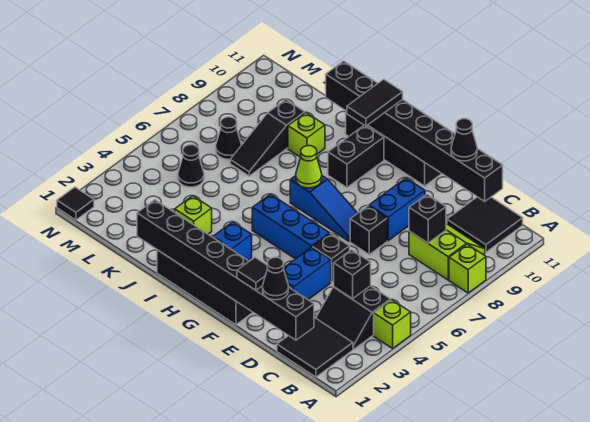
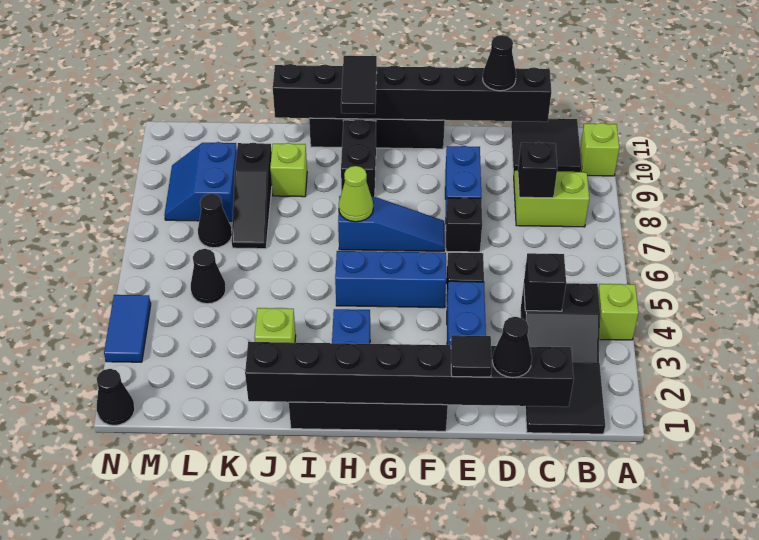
lime 1x1 brick [449,244,486,293] -> lime 1x1 brick moved to [580,123,619,176]
none -> blue 2x2 slope [164,142,237,221]
black 1x1 tile [57,187,94,220] -> black 1x1 cone [97,369,135,426]
none -> blue 1x2 tile [104,295,151,362]

